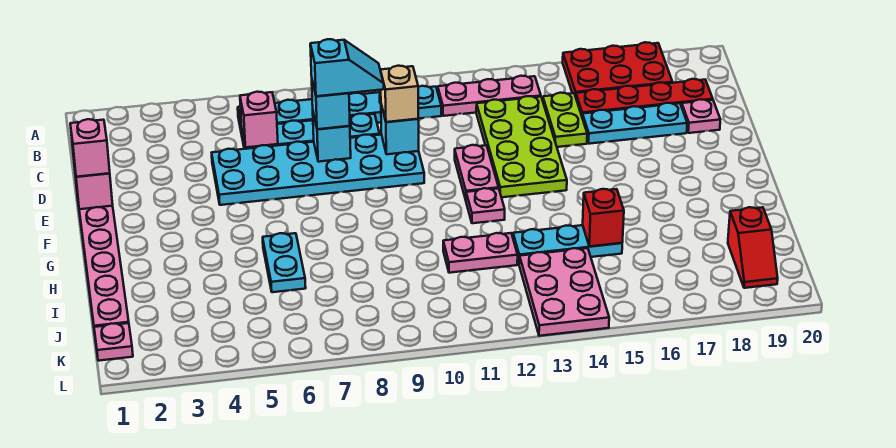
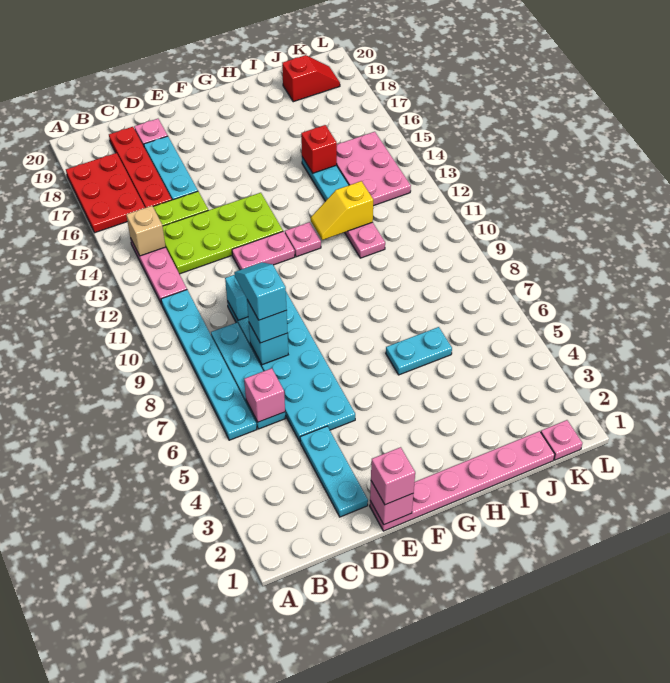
none -> cyan 1x3 plate [300,426,368,517]
tan 1x1 brick [380,66,418,122] -> tan 1x1 brick moved to [126,206,165,256]
none -> yellow 1x2 slope [311,181,373,240]
pink 2x3 plate [519,248,609,336] -> pink 2x3 plate turned to [337,132,411,206]

